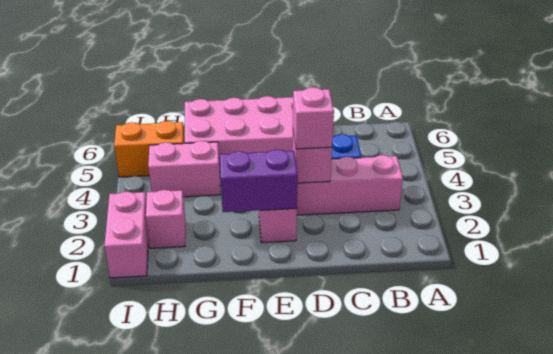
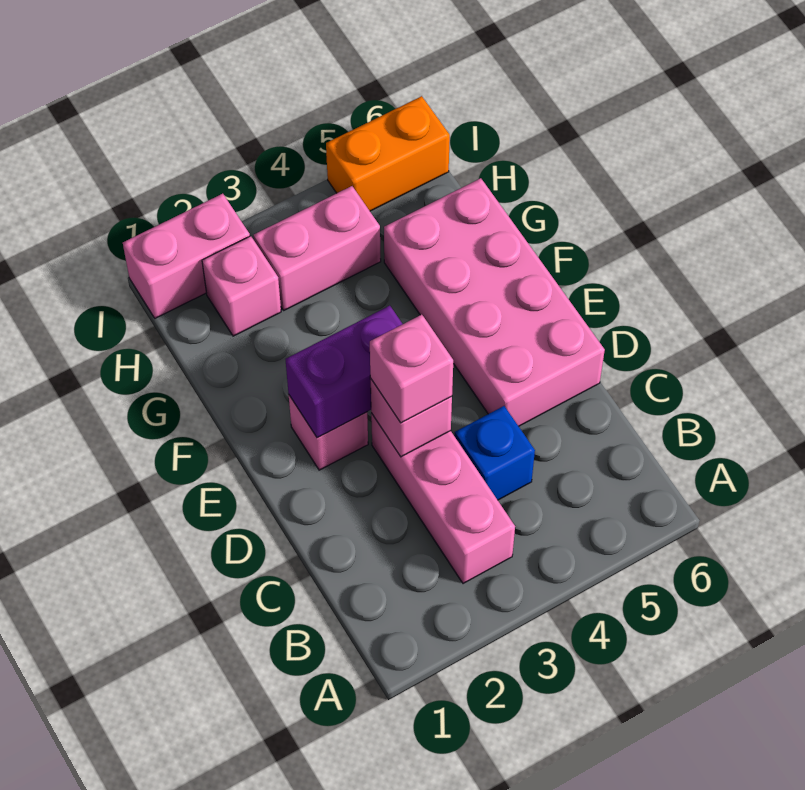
purple 1x2 brick [220,149,298,212] -> purple 1x2 brick turned to [285,306,402,438]
pink 1x2 brick [148,141,221,197] -> pink 1x2 brick turned to [254,186,381,310]
orange 1x2 brick [114,121,185,177] -> orange 1x2 brick turned to [326,96,450,211]

